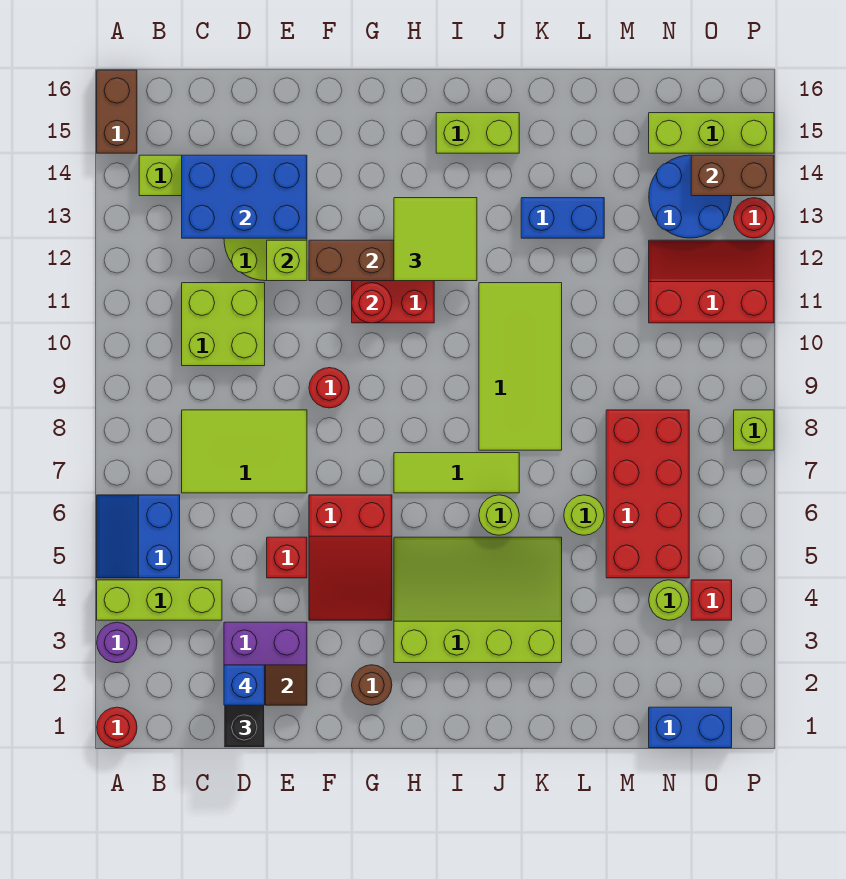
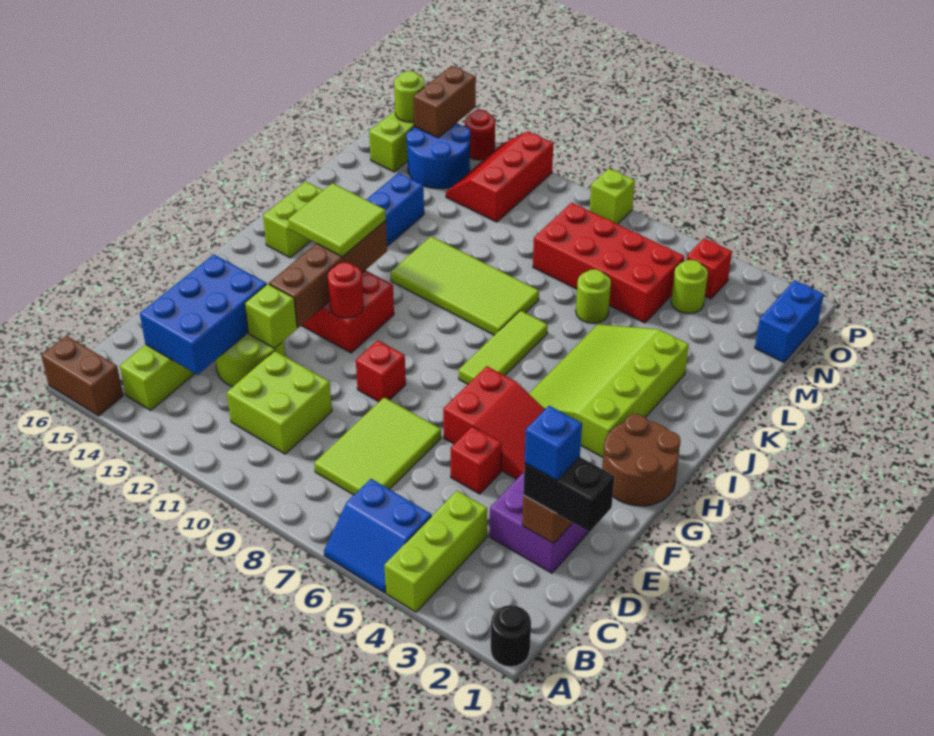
red 1x1 round brick [97,707,137,748] -> black 1x1 round brick [491,605,531,667]
purple 1x1 round brick [97,622,137,663] -> none
red 1x1 round brick [309,368,349,408] -> red 1x1 brick [356,340,406,402]
brown 1x1 round brick [352,665,392,705] -> brown 2x2 round brick [602,414,681,506]
lime 1x1 round brick [479,495,519,535] -> lime 1x1 round brick moved to [394,71,425,122]

